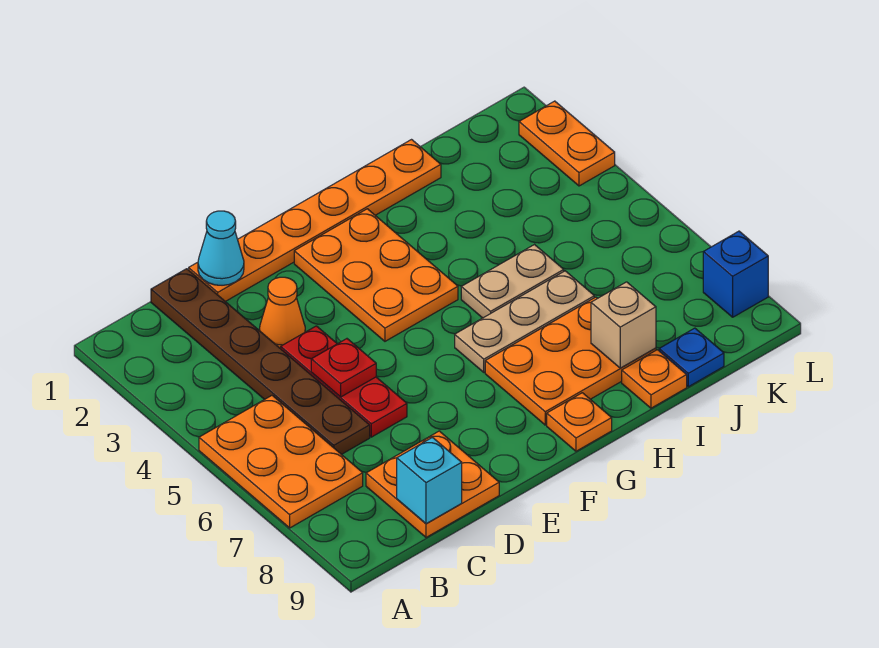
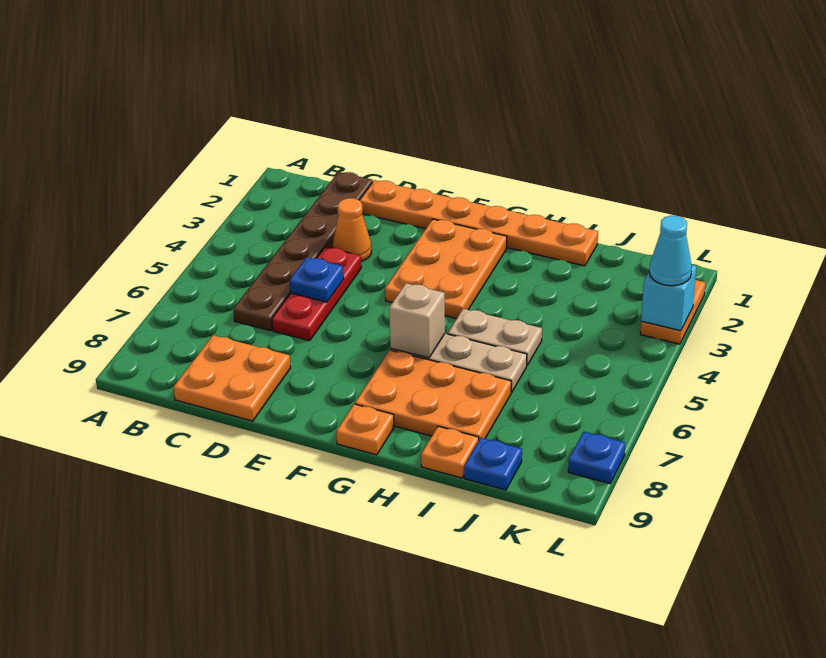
orange 2x3 plate [199,396,363,528] -> none
cyan 1x1 brick [397,438,462,524] -> cyan 1x1 brick moved to [641,265,696,331]
cyan 1x1 cone [198,211,244,285] -> cyan 1x1 cone moved to [649,216,692,286]
red 1x1 plate [311,339,376,397] -> blue 1x1 plate [289,257,344,302]
tan 1x1 brick [591,282,656,368] -> tan 1x1 brick moved to [389,283,445,358]
blue 1x1 brick [703,231,768,317] -> blue 1x1 plate [568,432,625,484]

